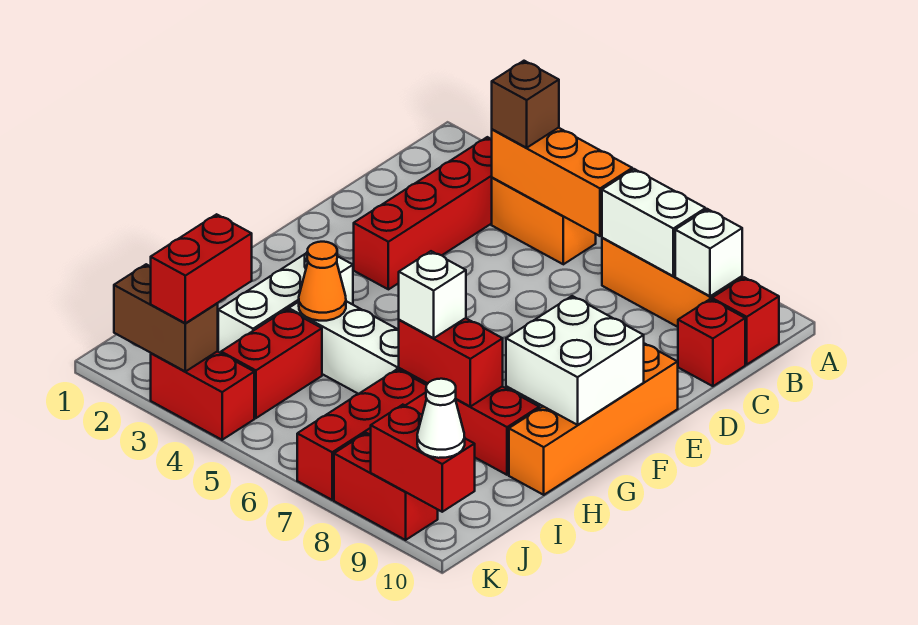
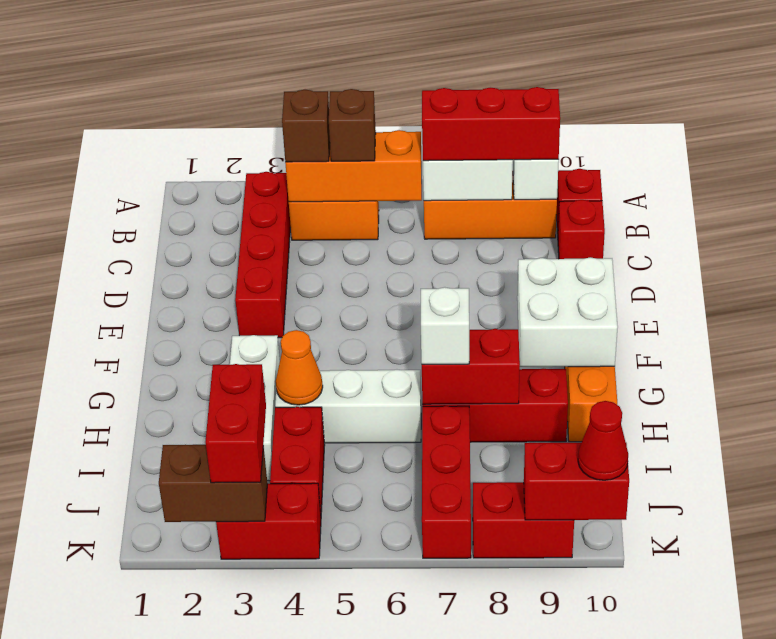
none -> brown 1x1 brick [329,89,376,161]
none -> red 1x3 brick [422,87,560,161]
white 1x1 cone [417,379,465,458] -> red 1x1 cone [578,401,628,480]

